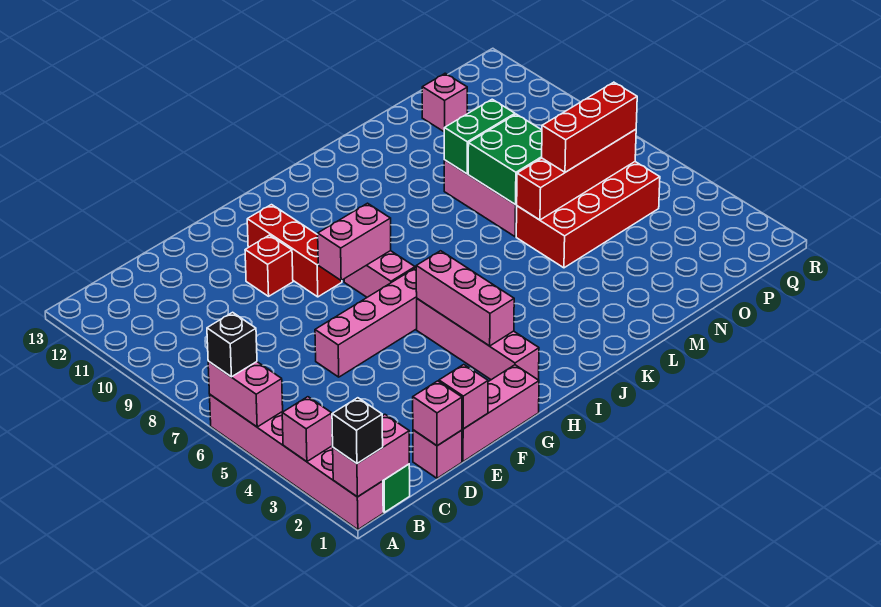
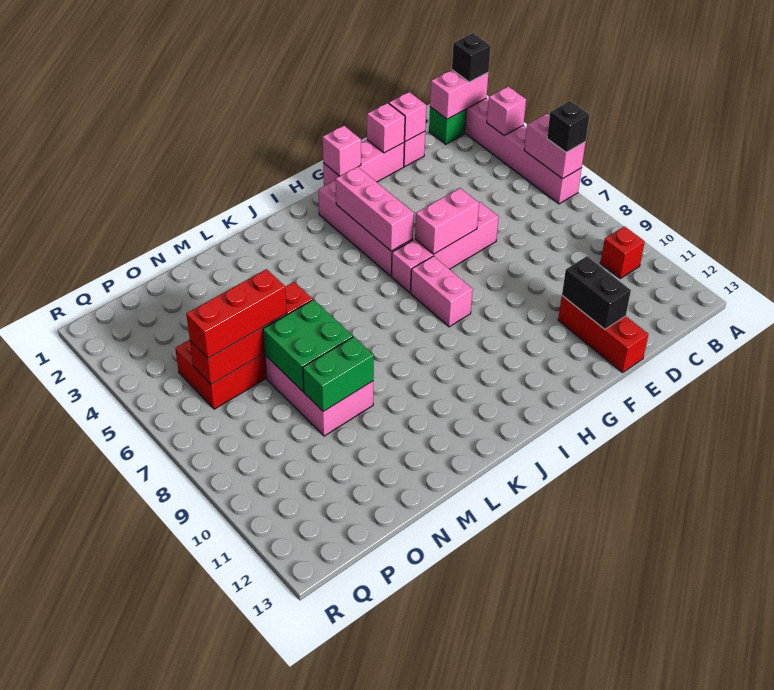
none -> black 1x2 brick [562,256,631,329]
red 1x1 brick [245,235,293,296] -> red 1x1 brick moved to [600,226,645,278]
pink 1x2 brick [318,203,391,280] -> pink 1x2 brick moved to [415,188,479,254]
red 1x3 brick [247,205,342,297] -> red 1x3 brick moved to [558,296,649,372]
pink 1x1 brick [422,73,467,132] -> pink 1x1 brick moved to [323,126,361,176]

